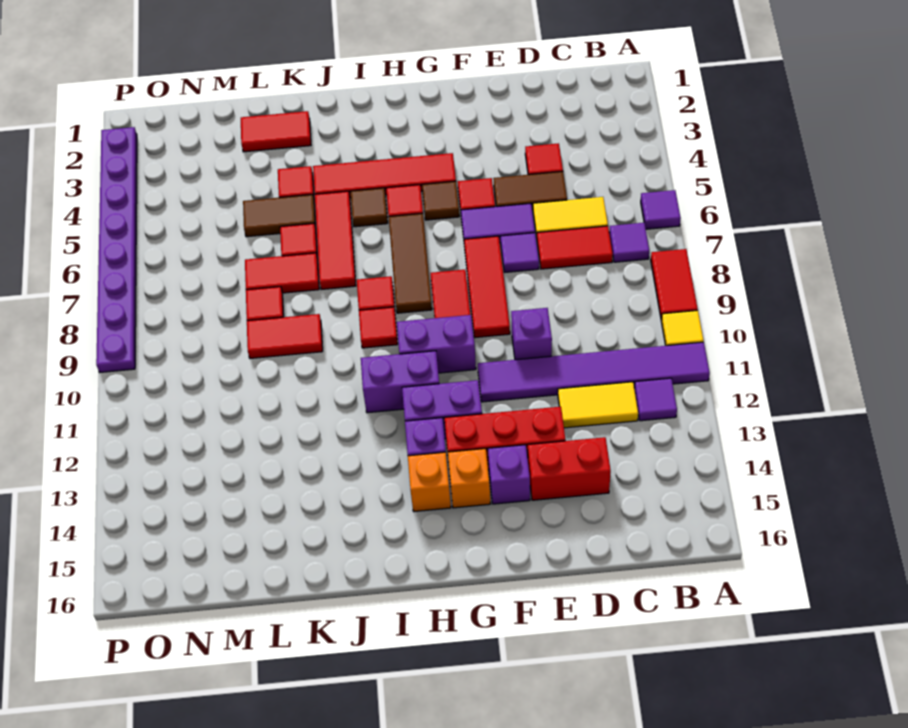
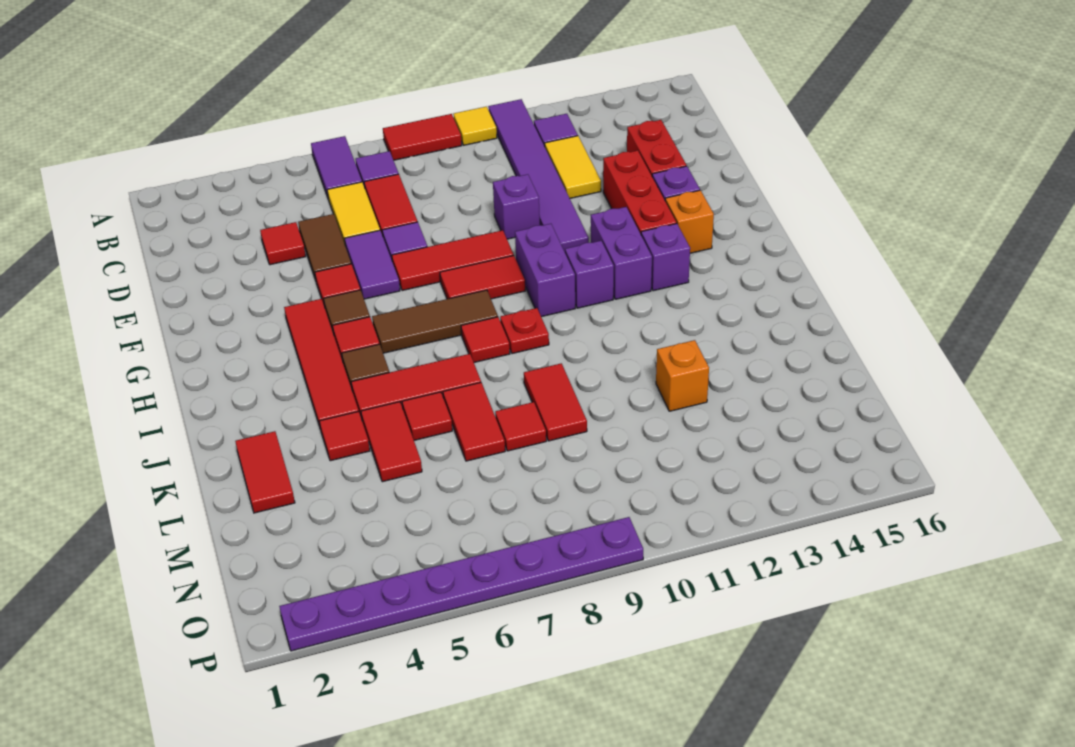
purple 1x1 tile [641,190,681,229] -> purple 1x2 tile [311,136,362,197]
purple 1x2 brick [361,351,439,413] -> purple 1x1 brick [565,241,614,308]
orange 1x1 brick [408,452,451,512] -> orange 1x1 brick moved to [656,340,709,411]
red 1x1 tile [359,307,398,348] -> red 1x1 plate [500,308,549,354]
brown 1x2 tile [243,195,316,237] -> red 1x2 tile [361,402,422,482]

